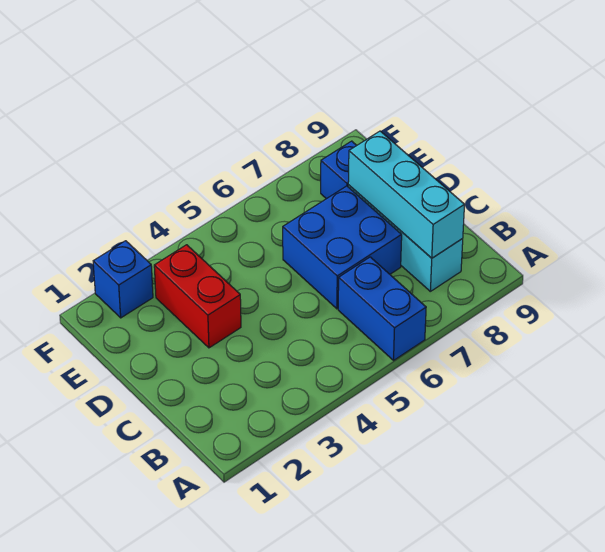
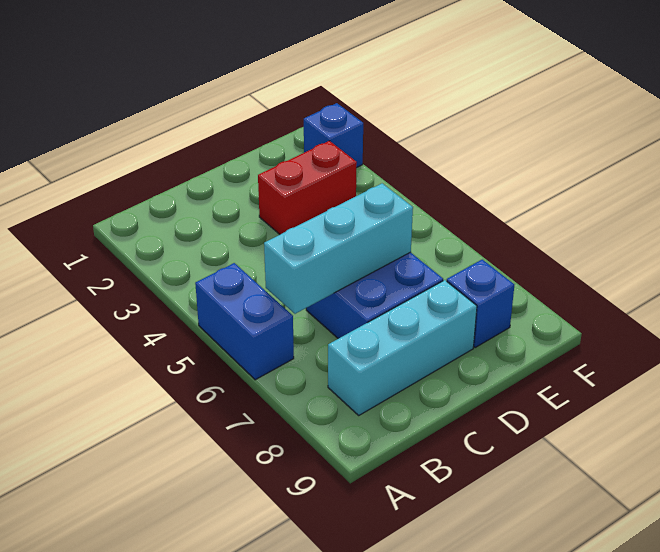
blue 1x2 brick [338,257,426,360] -> blue 1x2 brick turned to [195,263,294,380]
cyan 1x3 brick [348,131,464,258] -> cyan 1x3 brick moved to [264,183,413,314]

